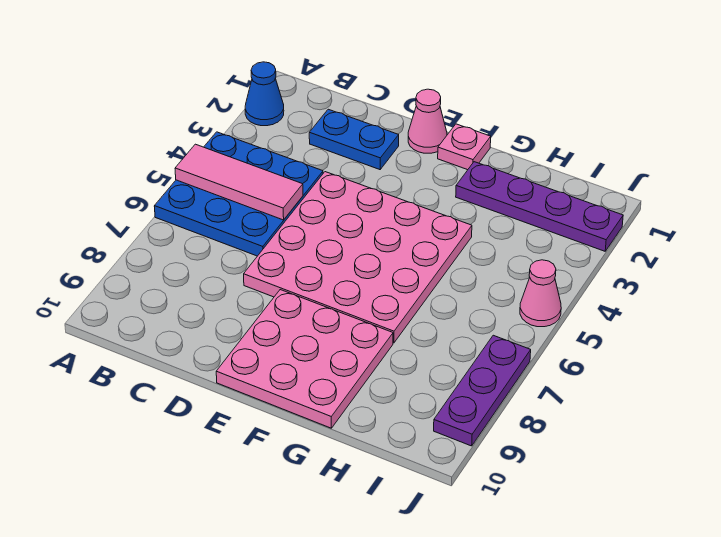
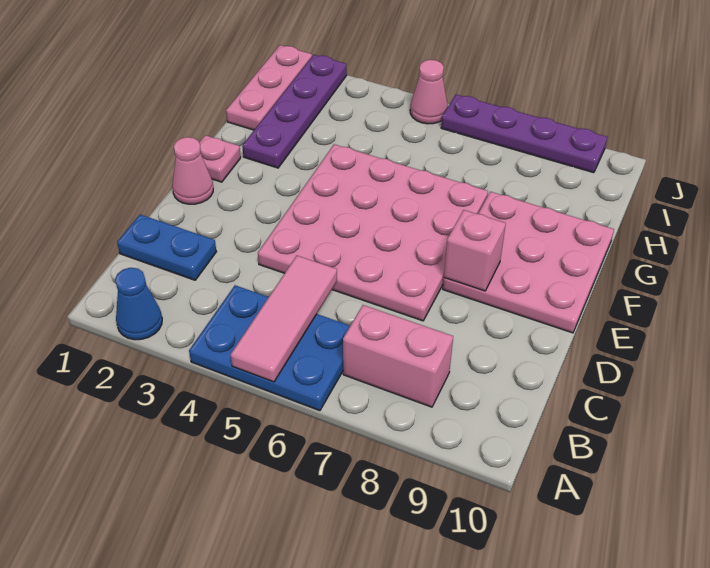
blue 3x3 plate [154,132,323,256] -> blue 2x3 plate [189,285,350,411]
none -> pink 1x2 brick [343,305,453,407]
blue 1x2 plate [309,109,399,170] -> blue 1x2 plate turned to [117,215,217,280]
none -> pink 1x1 brick [444,210,506,291]
none -> pink 1x3 plate [226,45,312,130]
purple 1x3 plate [434,335,531,446] -> purple 1x4 plate [441,94,607,173]

